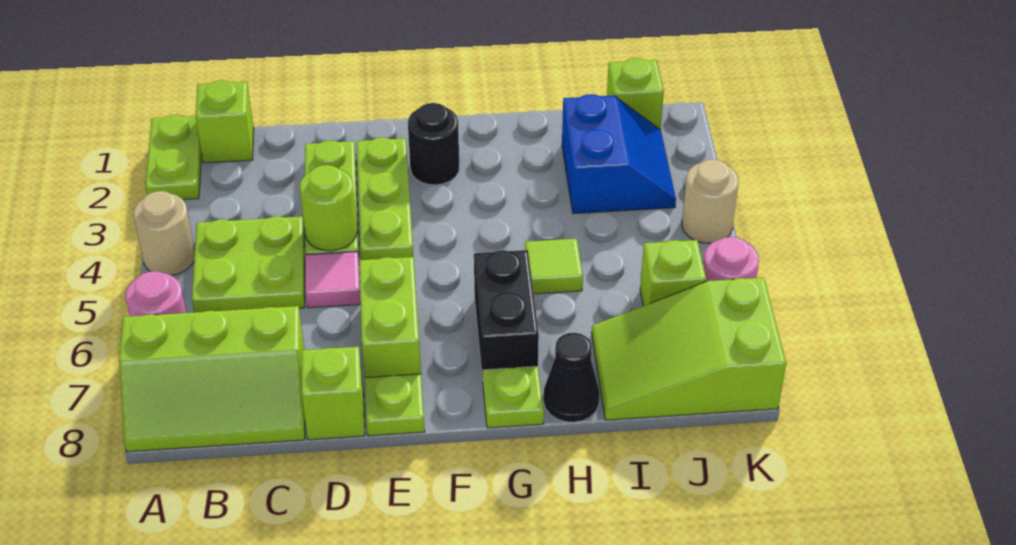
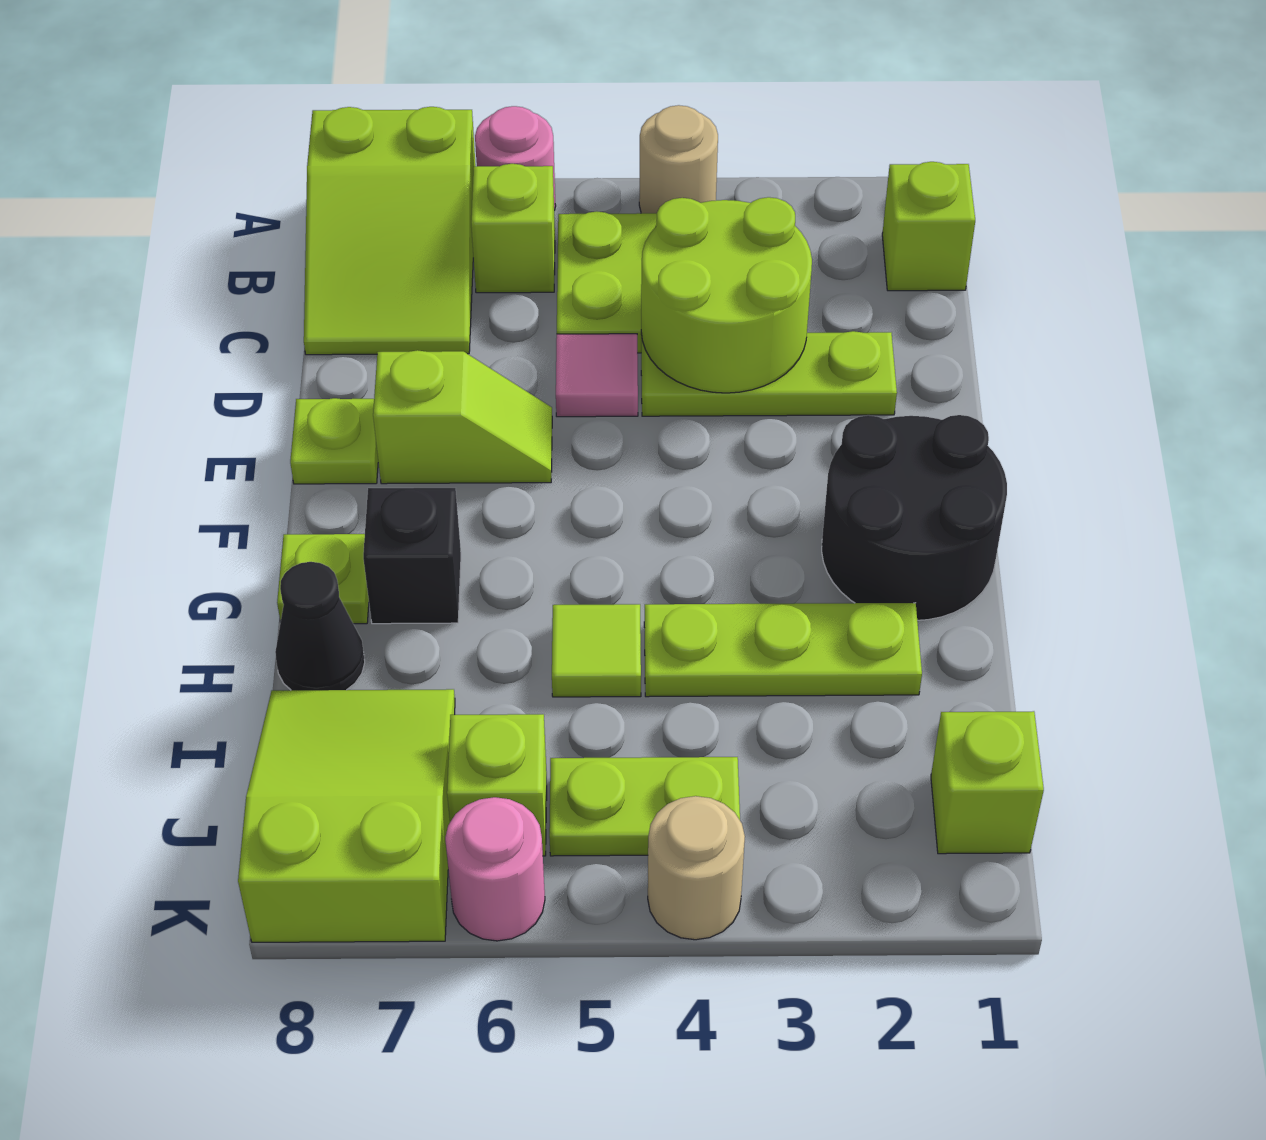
lime 1x2 plate [145,115,202,200] -> lime 1x2 plate moved to [549,757,740,856]
lime 2x3 slope [119,306,305,452] -> lime 2x3 slope turned to [304,107,476,355]
lime 1x1 round brick [300,165,357,251] -> lime 2x2 round brick [641,197,812,393]
lime 1x1 brick [302,347,365,440] -> lime 1x1 brick moved to [471,164,555,293]
lime 1x3 plate [357,138,413,260] -> lime 1x3 plate moved to [644,603,922,697]
lime 1x2 brick [359,257,421,377] -> lime 1x2 slope [373,350,552,484]
black 1x1 round brick [408,103,459,185] -> black 2x2 round brick [822,415,1007,620]
black 1x2 brick [474,250,539,381] -> black 1x1 brick [363,488,461,624]
blue 2x2 slope [562,94,676,214] -> none

